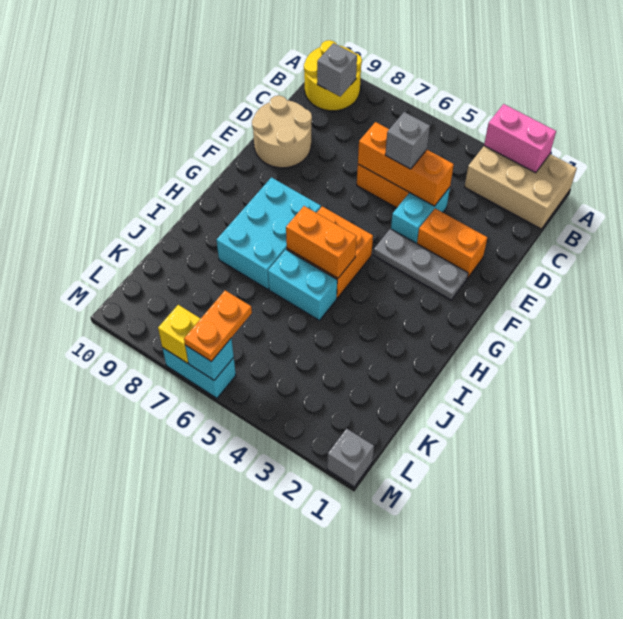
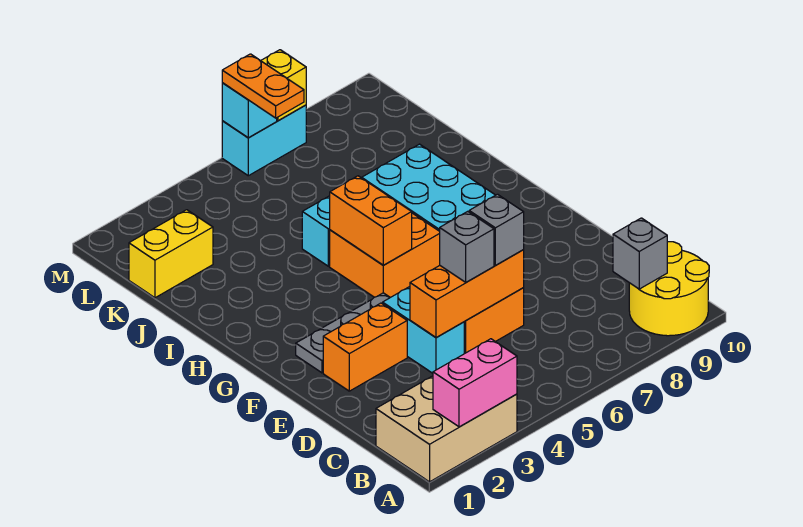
tan 2x2 round brick [252,95,312,168] -> none
orange 1x2 brick [286,206,357,278] -> orange 1x2 brick turned to [330,176,412,265]
none -> yellow 1x2 brick [129,210,213,298]
grey 1x1 brick [327,429,374,487] -> grey 1x1 brick moved to [469,194,524,265]

